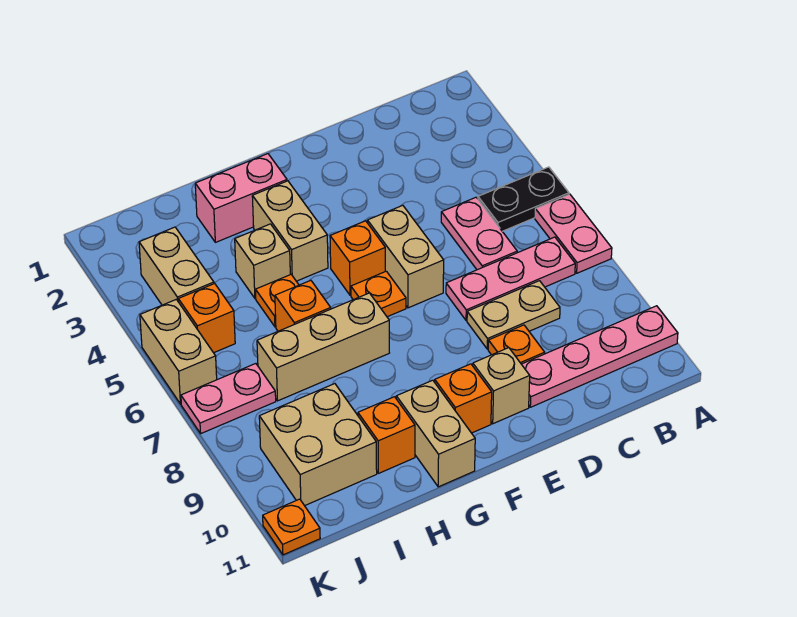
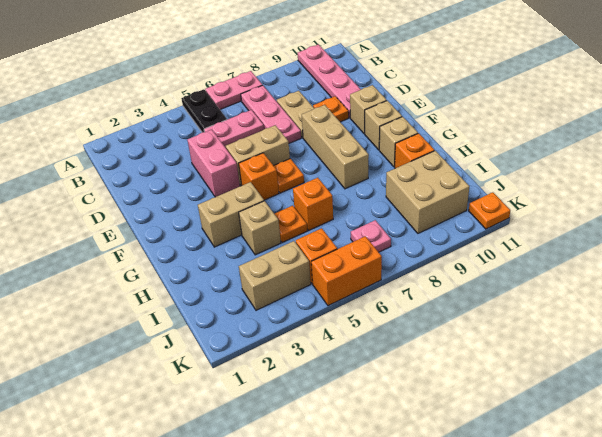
orange 1x1 brick [435,364,492,433] -> tan 1x1 brick [365,101,402,150]
pink 1x2 brick [195,154,287,242] -> pink 1x2 brick moved to [187,130,240,197]
tan 1x3 brick [257,293,389,401] -> tan 1x3 brick moved to [302,105,369,189]
tan 1x2 brick [396,380,475,487] -> tan 1x1 brick [379,117,418,167]
pink 1x2 plate [181,364,276,433] -> pink 1x1 plate [351,220,391,252]
tan 1x2 brick [140,299,217,404] -> orange 1x2 brick [311,236,382,306]

